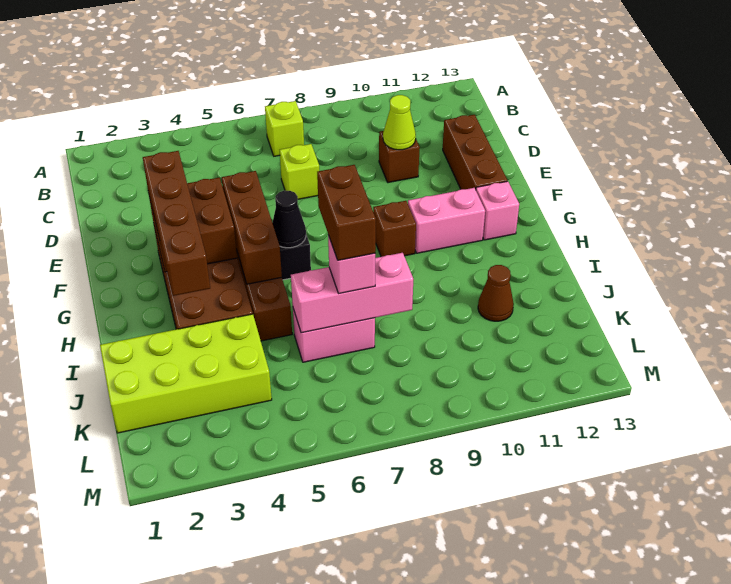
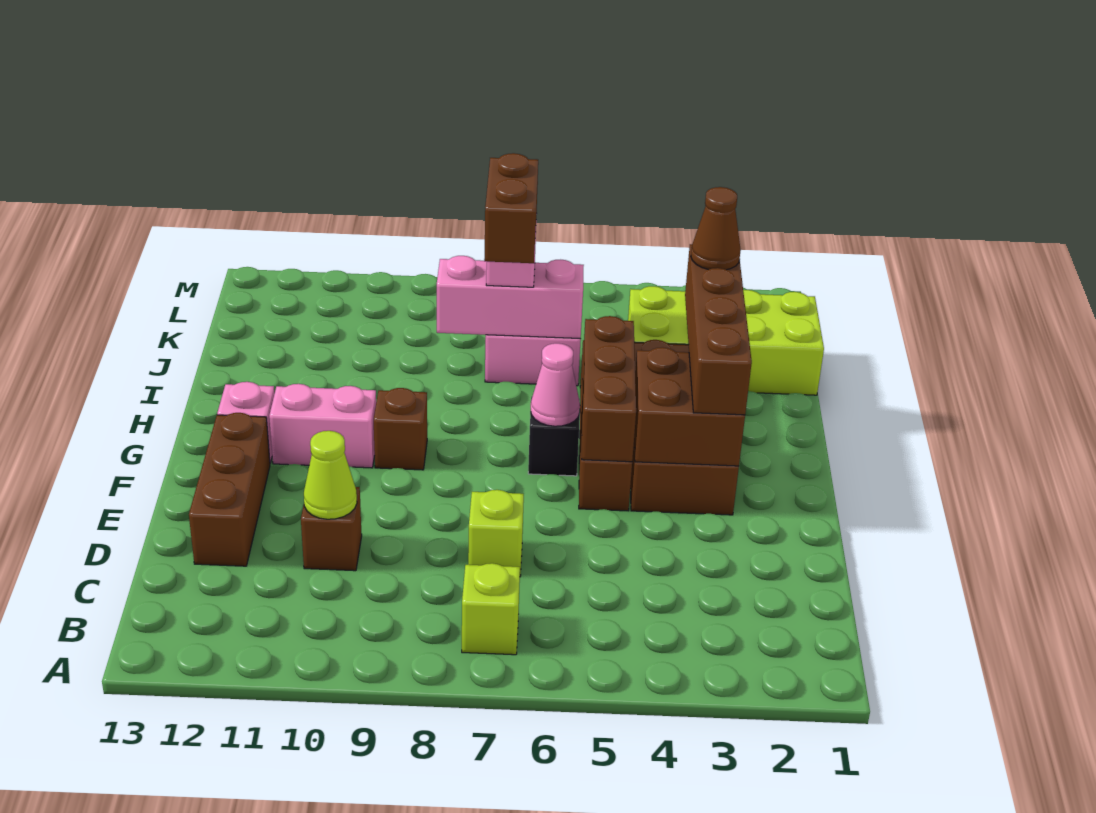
black 1x1 cone [272,191,306,248] -> pink 1x1 cone [531,343,580,426]
brown 1x1 cone [478,265,514,321] -> brown 1x1 cone moved to [691,187,741,270]

